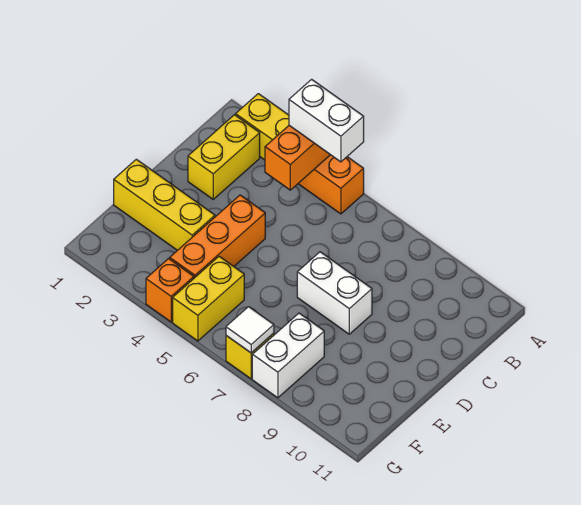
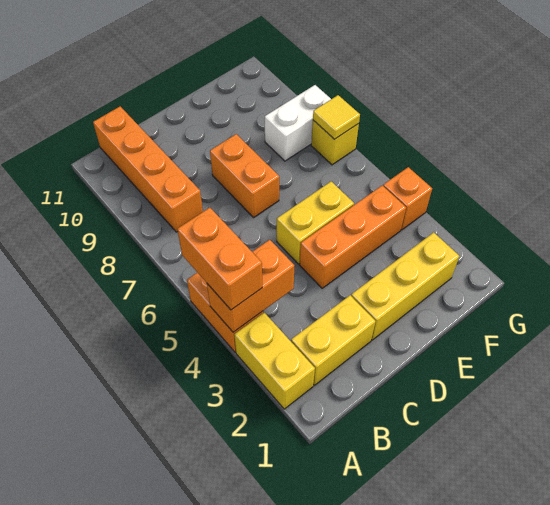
white 1x2 brick [289,79,364,162] -> orange 1x2 brick [177,208,262,310]
none -> orange 1x4 brick [93,106,203,232]
white 1x2 brick [297,252,372,334] -> orange 1x2 brick [210,134,279,217]
yellow 1x3 brick [114,159,215,250] -> yellow 1x3 brick turned to [351,232,459,340]
yellow 1x2 brick [173,256,244,341] -> yellow 1x2 brick moved to [277,182,354,264]
white 1x1 tile [226,307,274,353] -> yellow 1x1 tile [313,95,360,139]

